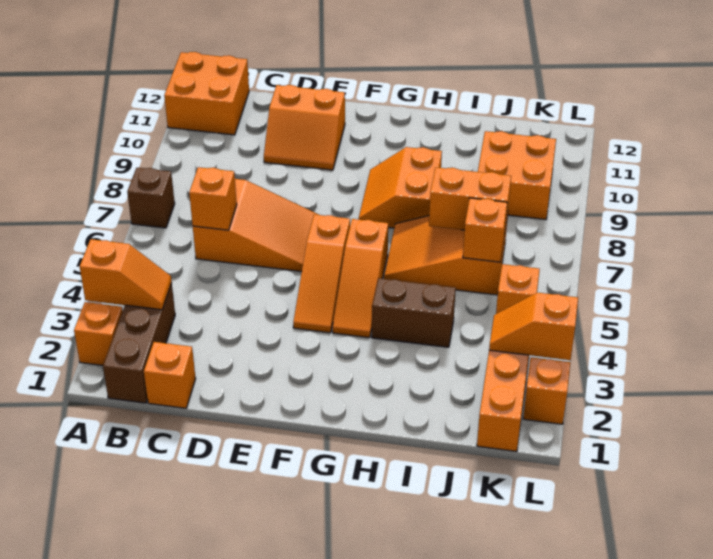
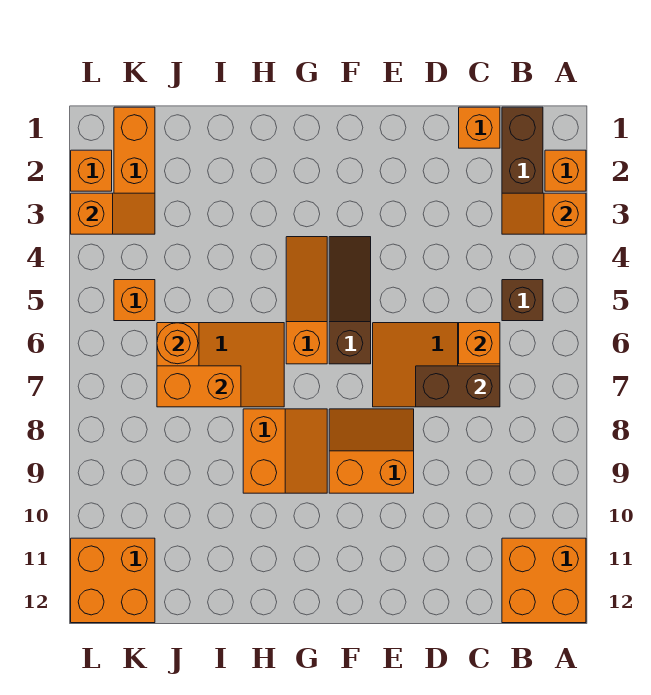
brown 1x1 brick [127,168,175,228] -> brown 1x1 brick moved to [502,280,543,321]
orange 2x2 slope [264,85,345,170] -> orange 2x2 slope moved to [329,409,414,493]
orange 1x3 slope [293,214,350,333] -> brown 1x3 slope [329,237,371,364]
brown 1x2 brick [372,278,456,347] -> brown 1x2 brick moved to [416,366,500,407]
orange 1x1 brick [463,198,507,262] -> orange 1x1 round brick [157,323,198,364]
orange 2x2 brick [478,131,556,220] -> orange 2x2 brick moved to [71,538,155,623]

